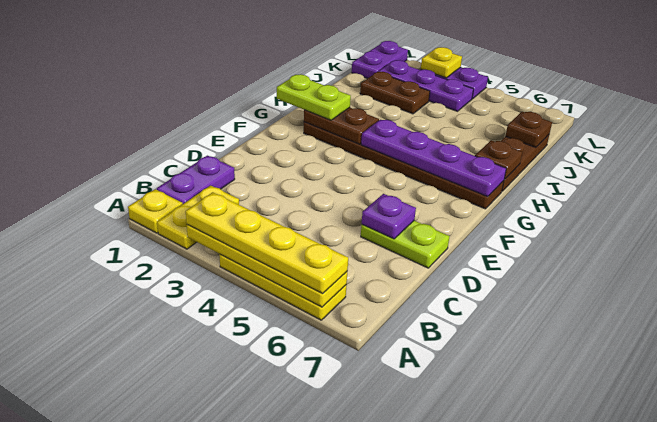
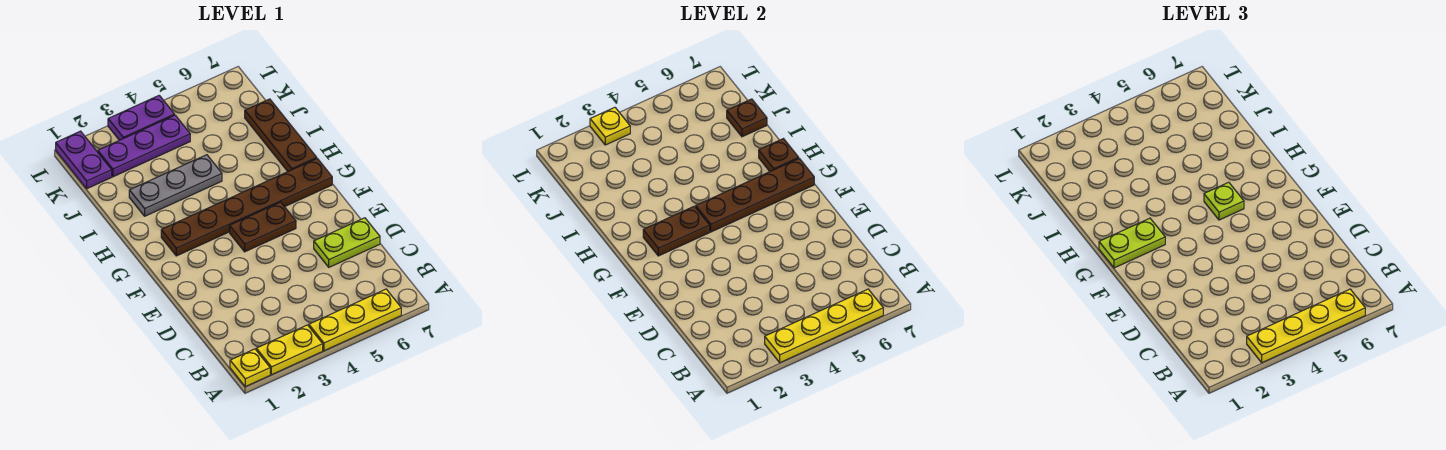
yellow 1x2 plate [157,185,239,249] -> yellow 1x2 plate turned to [256,325,323,375]
purple 1x2 plate [157,156,235,204] -> none
purple 1x1 plate [362,194,416,239] -> none
purple 1x4 plate [361,120,506,197] -> brown 1x4 plate [696,159,814,232]
none -> lime 1x1 plate [1204,182,1244,220]
none -> grey 1x3 plate [129,155,222,216]
brown 1x2 plate [360,72,430,114] -> brown 1x2 plate moved to [230,202,296,252]

